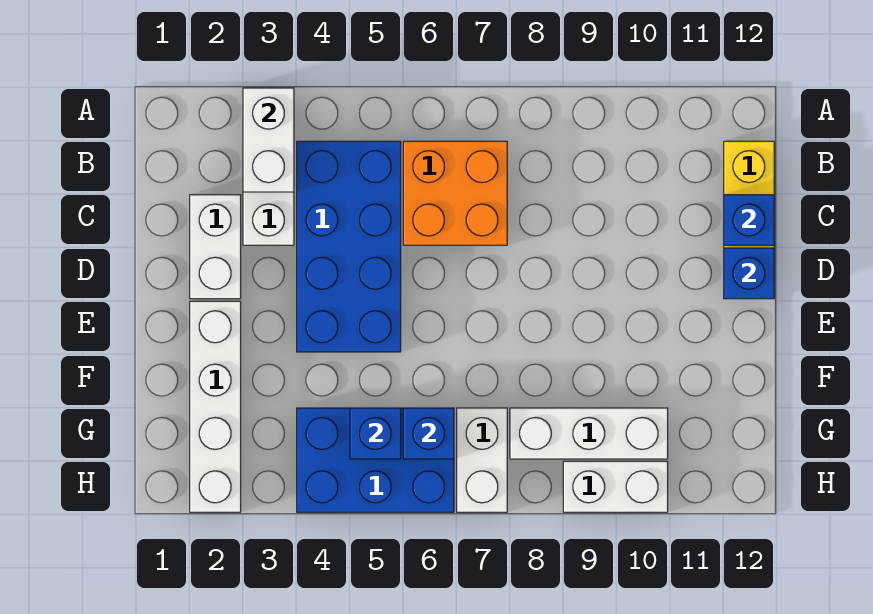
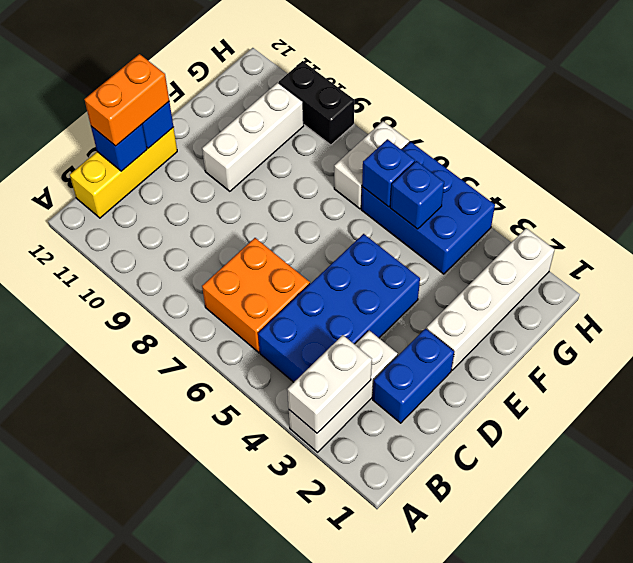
white 1x2 brick [190,195,241,299] -> blue 1x2 brick [373,329,454,423]
none -> orange 1x2 brick [84,54,169,146]
white 1x3 brick [510,408,668,459] -> white 1x3 brick turned to [202,83,304,191]
white 1x2 brick [563,461,668,512] -> black 1x2 brick [279,61,354,145]

